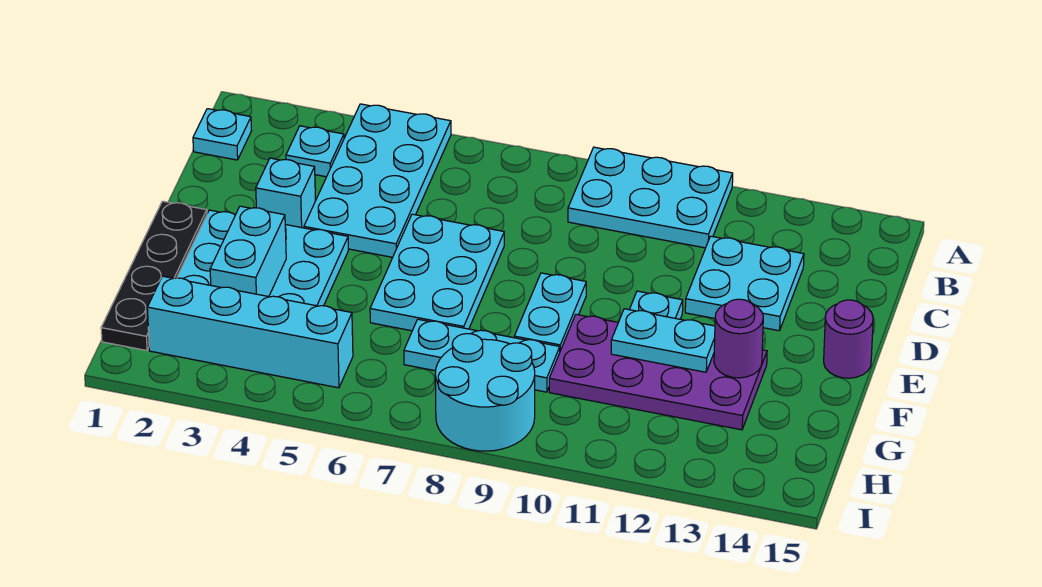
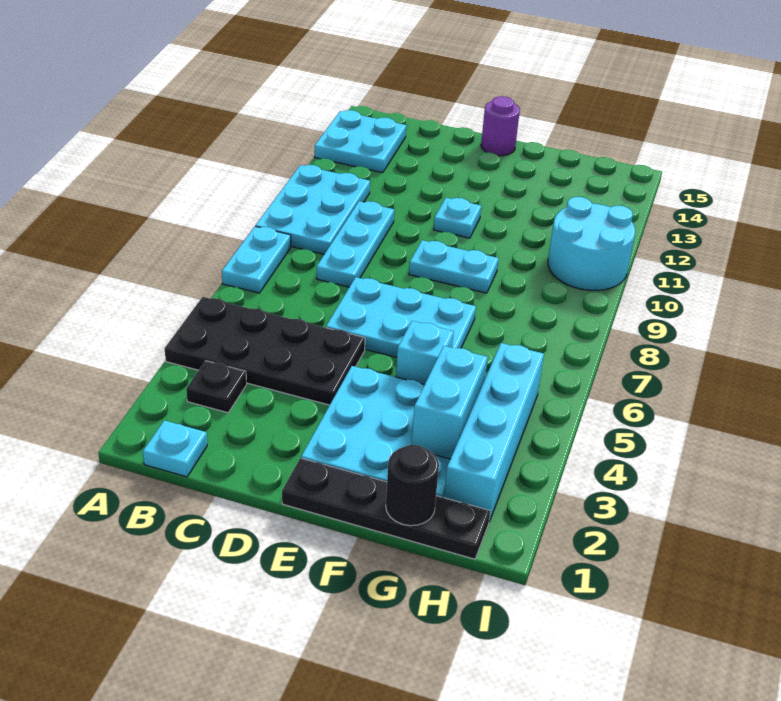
cyan 2x4 plate [304,104,451,257] -> black 2x4 plate [165,297,365,405]
cyan 1x1 plate [286,126,344,177] -> black 1x1 plate [186,361,247,413]
cyan 2x2 plate [685,236,804,331] -> cyan 2x2 plate moved to [315,110,406,173]
cyan 1x1 brick [256,158,316,228] -> cyan 1x1 brick moved to [396,321,454,385]
cyan 1x2 brick [210,206,286,297] -> cyan 1x2 brick turned to [412,346,488,459]
purple 2x4 plate [549,314,767,430] -> none
cyan 1x2 plate [611,309,715,372] -> cyan 1x2 plate moved to [222,226,291,293]
purple 1x1 round brick [714,299,763,378] -> none
none -> black 1x1 round brick [386,445,439,526]
cyan 1x3 plate [404,319,560,392] -> cyan 1x3 plate moved to [317,201,394,287]
cyan 2x2 round brick [435,334,535,451] -> cyan 2x2 round brick moved to [548,197,635,290]

